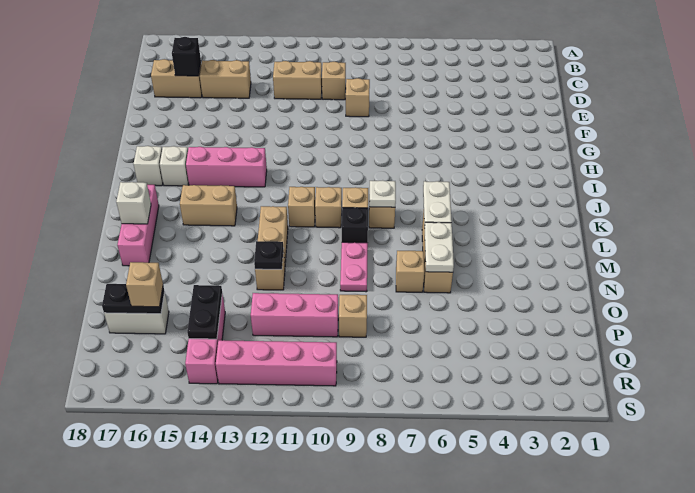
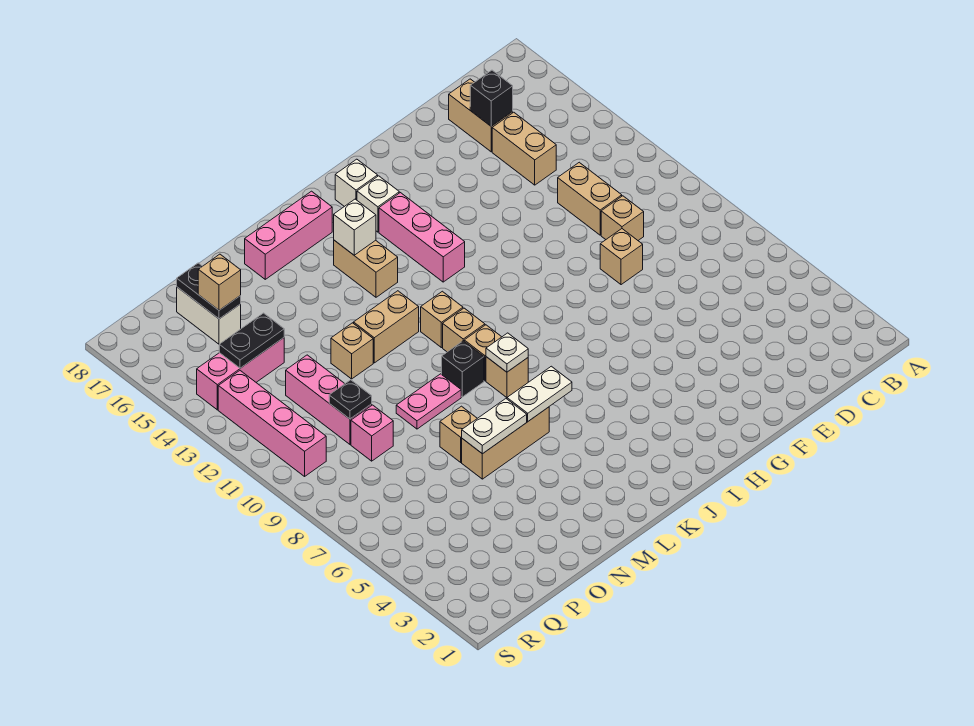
white 1x1 brick [116,182,151,224] -> white 1x1 brick moved to [334,199,376,255]
black 1x1 plate [254,241,284,269] -> black 1x1 plate moved to [329,380,372,419]
tan 1x1 brick [339,295,367,337] -> pink 1x1 brick [351,405,393,461]

